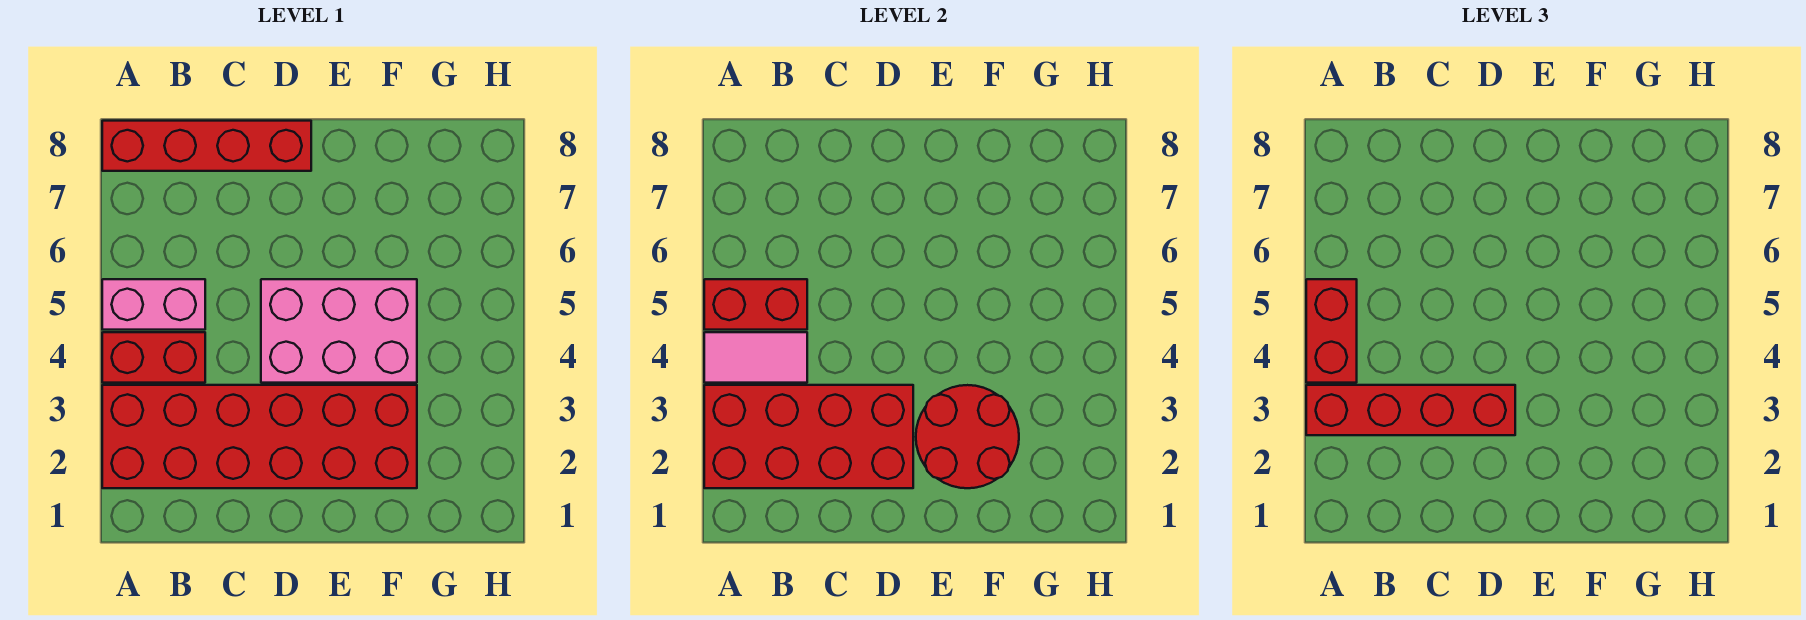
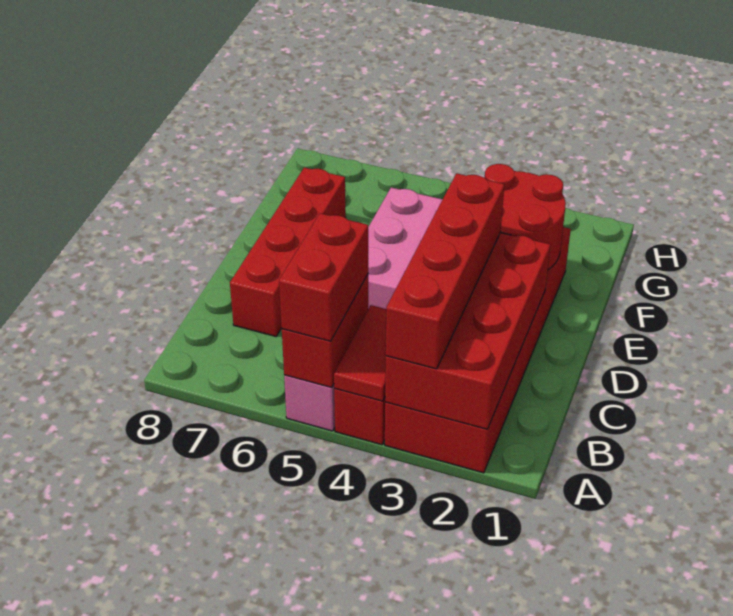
pink 1x2 tile [704,332,807,383] -> red 1x2 tile [334,305,386,401]
red 1x2 brick [1306,279,1357,383] -> red 1x2 brick turned to [279,213,368,341]
red 1x4 brick [102,121,311,171] -> red 1x4 brick moved to [230,168,346,336]

